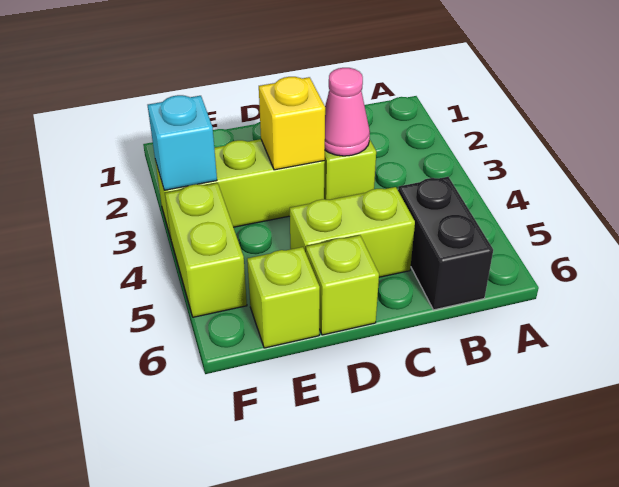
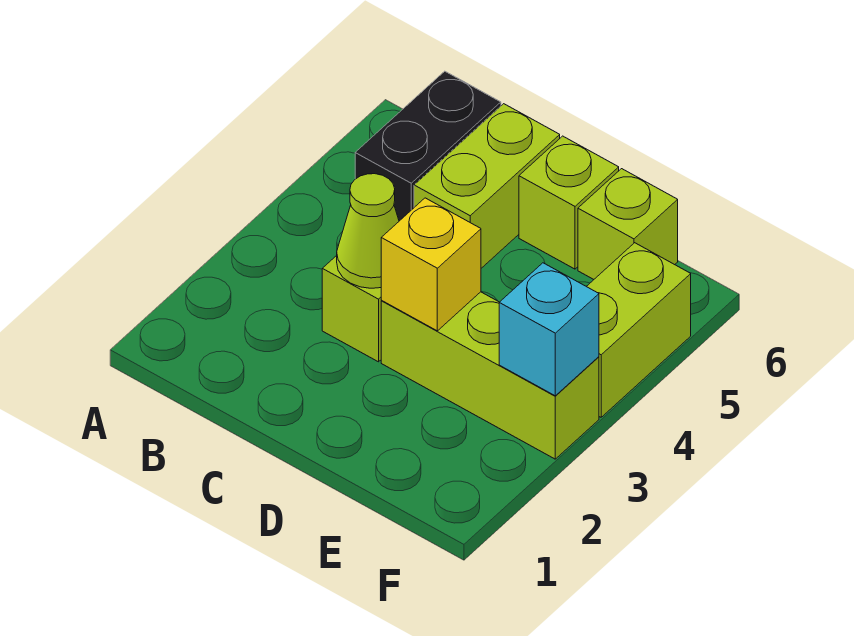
pink 1x1 cone [325,68,370,156] -> lime 1x1 cone [337,174,399,288]
lime 1x2 brick [290,187,415,277] -> lime 1x2 brick turned to [414,104,560,268]

